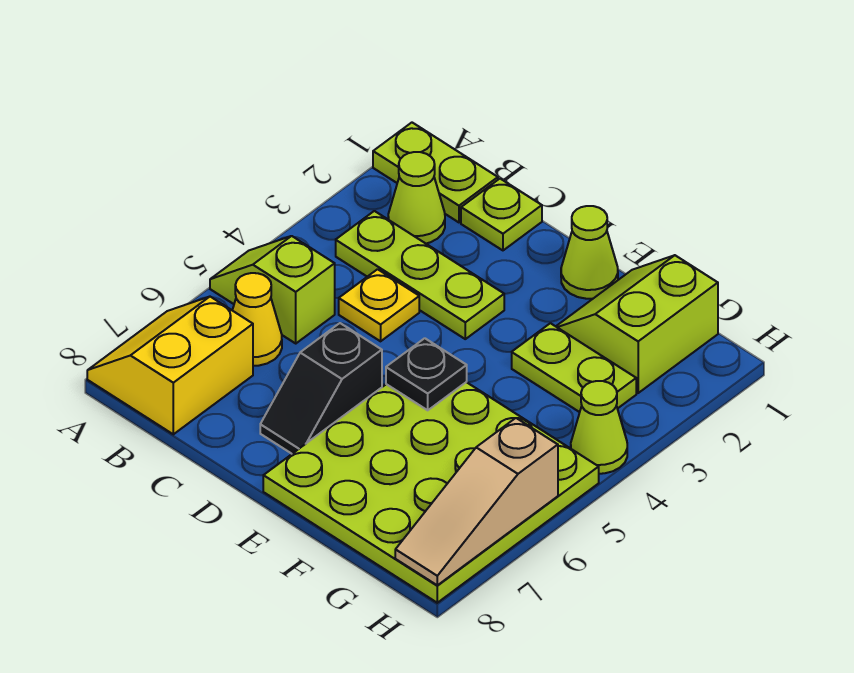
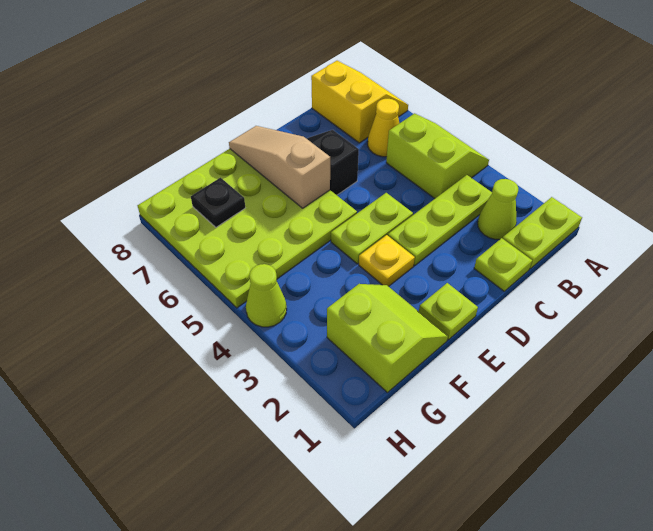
lime 1x2 slope [210,236,335,343] -> lime 2x2 slope [386,113,489,198]
yellow 1x1 plate [339,269,419,341] -> yellow 1x1 plate moved to [359,235,415,286]
lime 1x1 cone [561,206,618,299] -> lime 1x1 plate [419,283,478,340]
black 1x1 plate [386,338,467,410] -> black 1x1 plate moved to [191,178,245,227]
lime 1x2 plate [512,323,636,412] -> lime 1x2 plate moved to [331,193,413,264]
tan 1x3 slope [395,418,558,585] -> tan 1x3 slope moved to [229,126,330,208]

